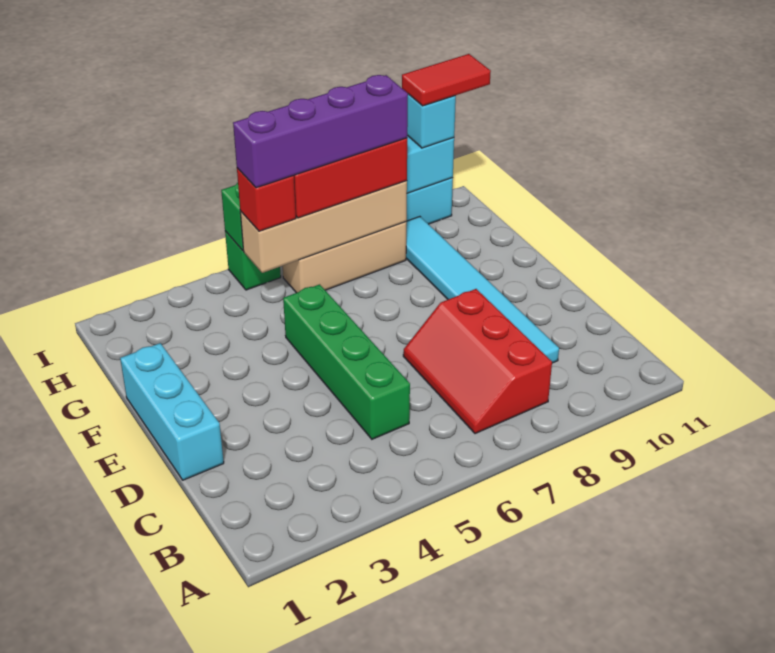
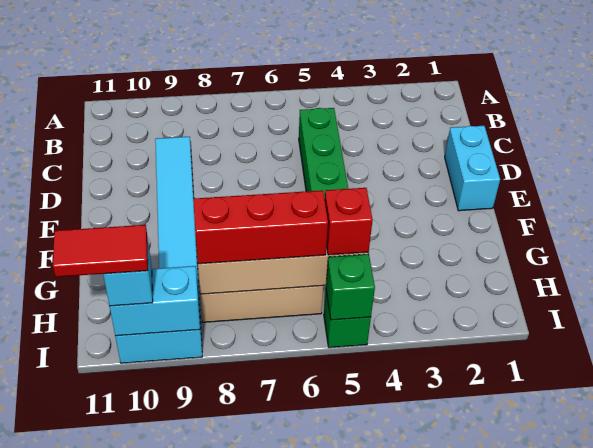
red 2x3 slope [403,289,552,434] -> none
cyan 1x3 brick [120,343,224,480] -> cyan 1x2 brick [445,126,500,211]
purple 1x4 brick [233,75,408,188] -> none

